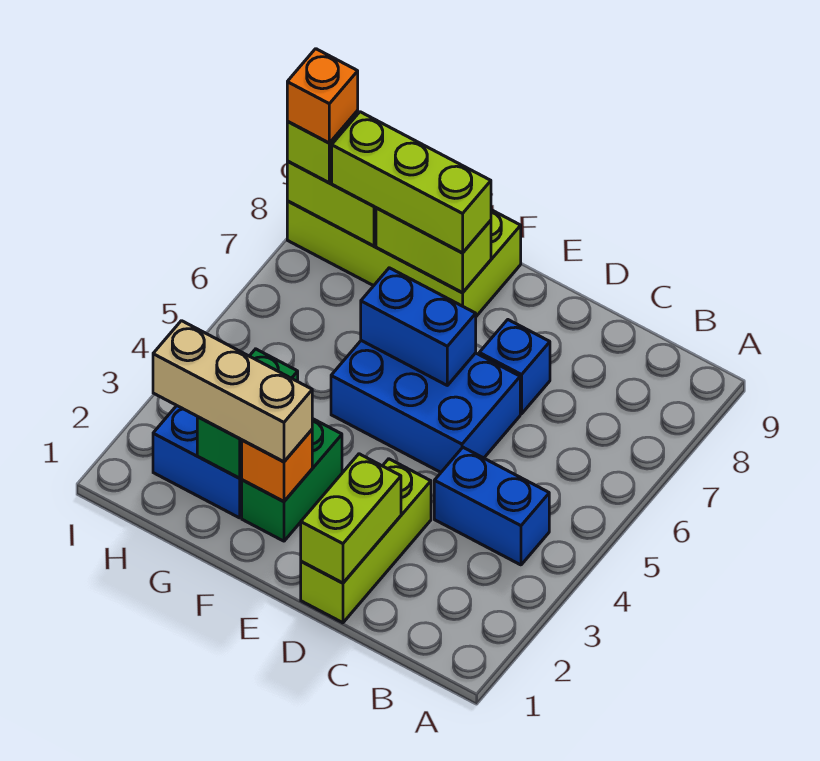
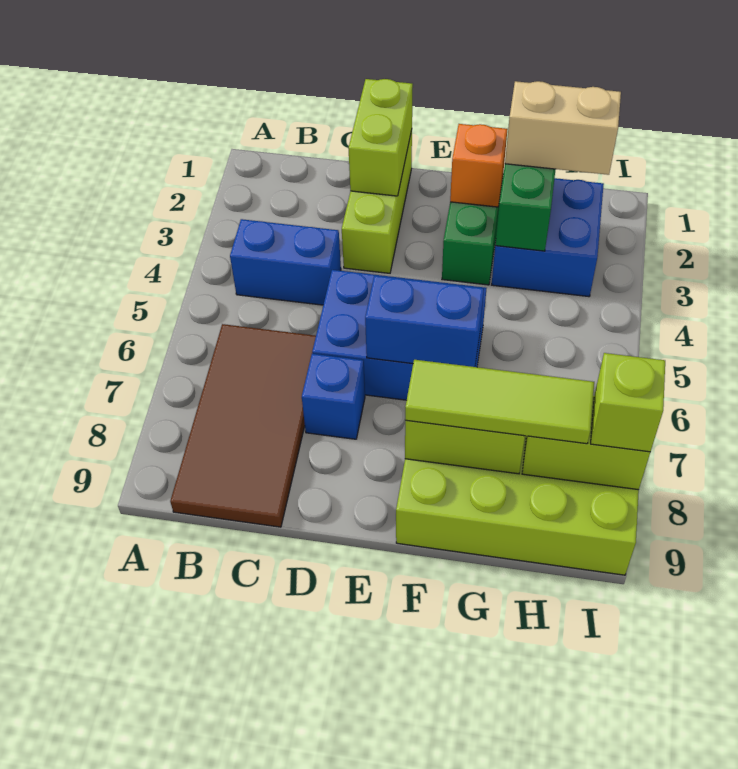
none -> brown 2x4 tile [170,324,316,527]
tan 1x3 brick [153,321,312,462] -> tan 1x2 brick [505,81,621,175]
lime 1x3 brick [332,112,491,253] -> lime 1x3 tile [405,360,594,444]
orange 1x1 brick [287,49,358,143] -> none

